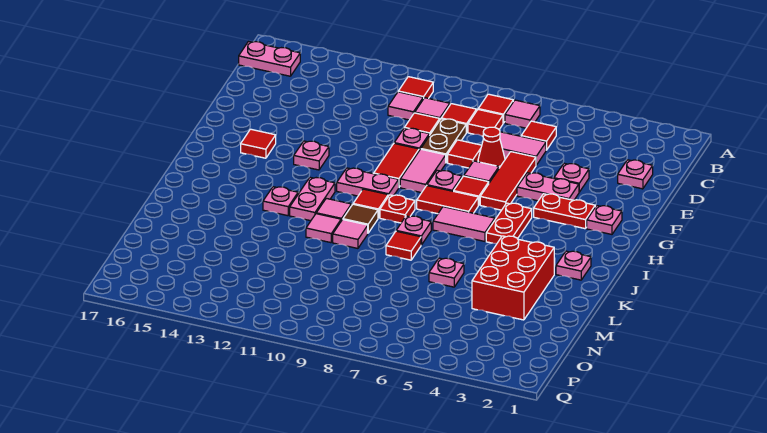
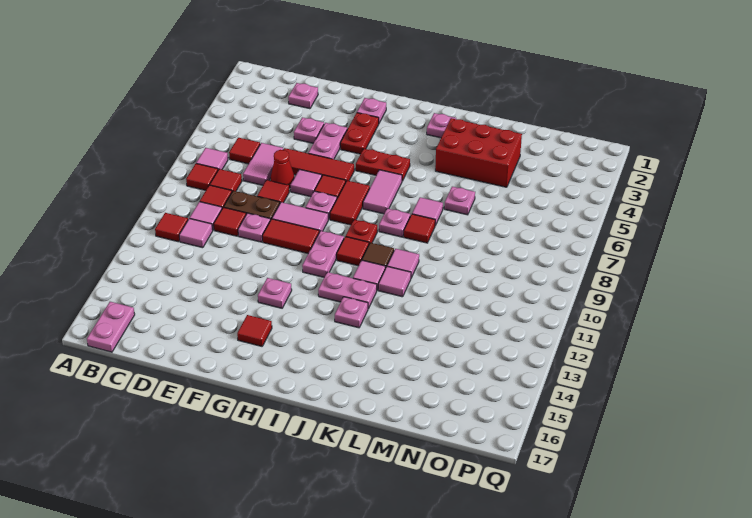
none -> pink 1x1 tile [412,197,443,226]

